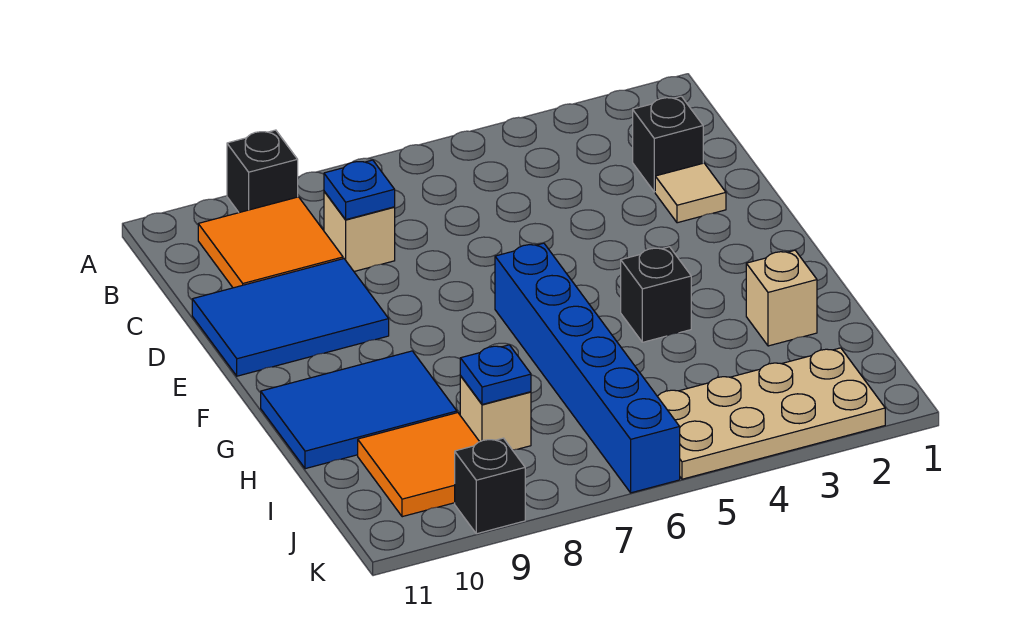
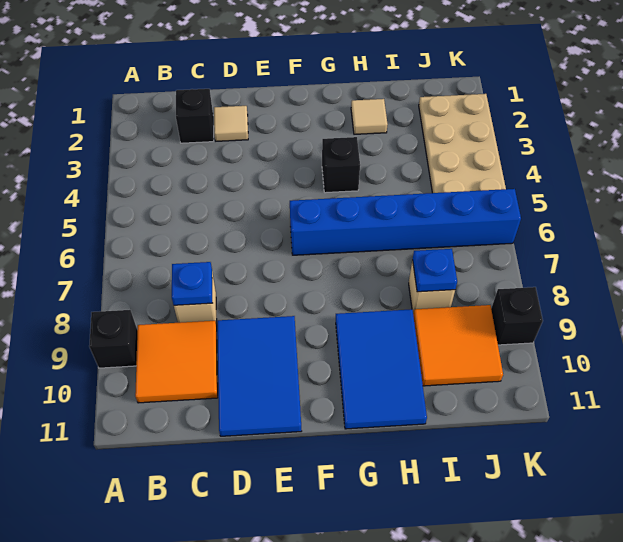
tan 1x1 brick [746,250,817,346] -> tan 1x1 tile [351,99,388,134]

